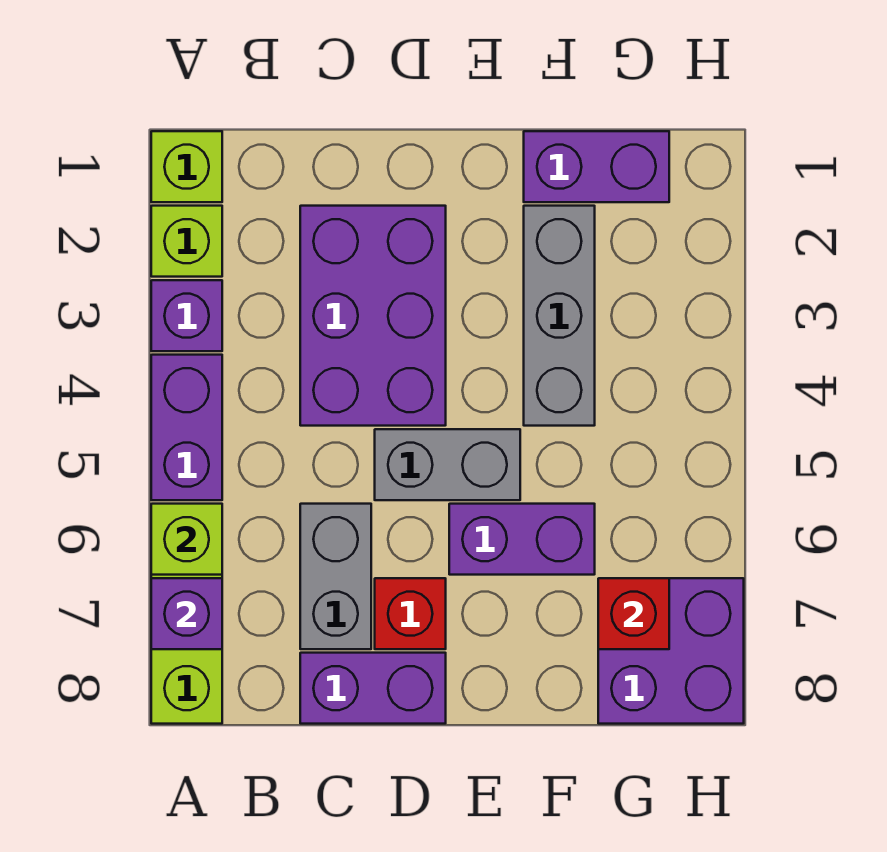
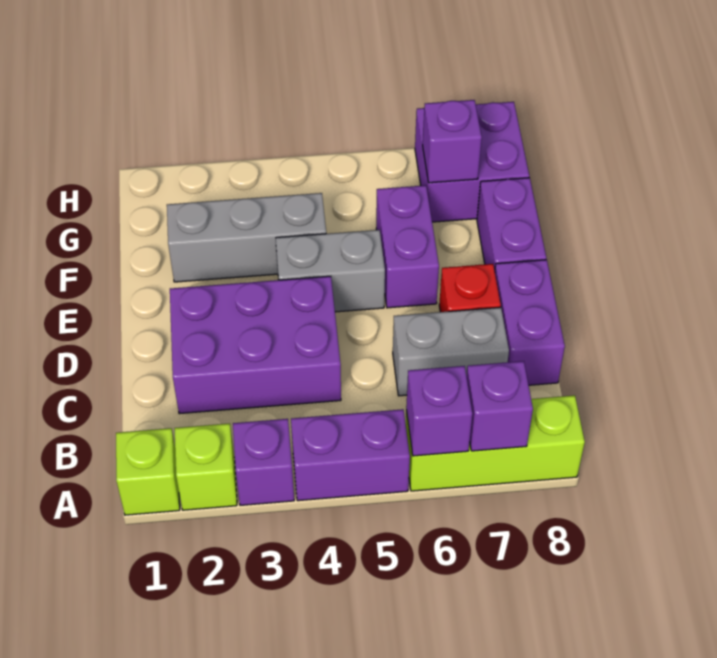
lime 1x1 brick [151,504,222,575] -> purple 1x1 brick [406,366,472,456]
grey 1x2 brick [375,429,520,500] -> grey 1x2 brick turned to [276,230,385,312]
purple 1x2 brick [524,131,669,202] -> purple 1x2 brick moved to [477,178,546,271]
red 1x1 brick [598,578,669,649] -> purple 1x1 brick [423,100,482,183]

